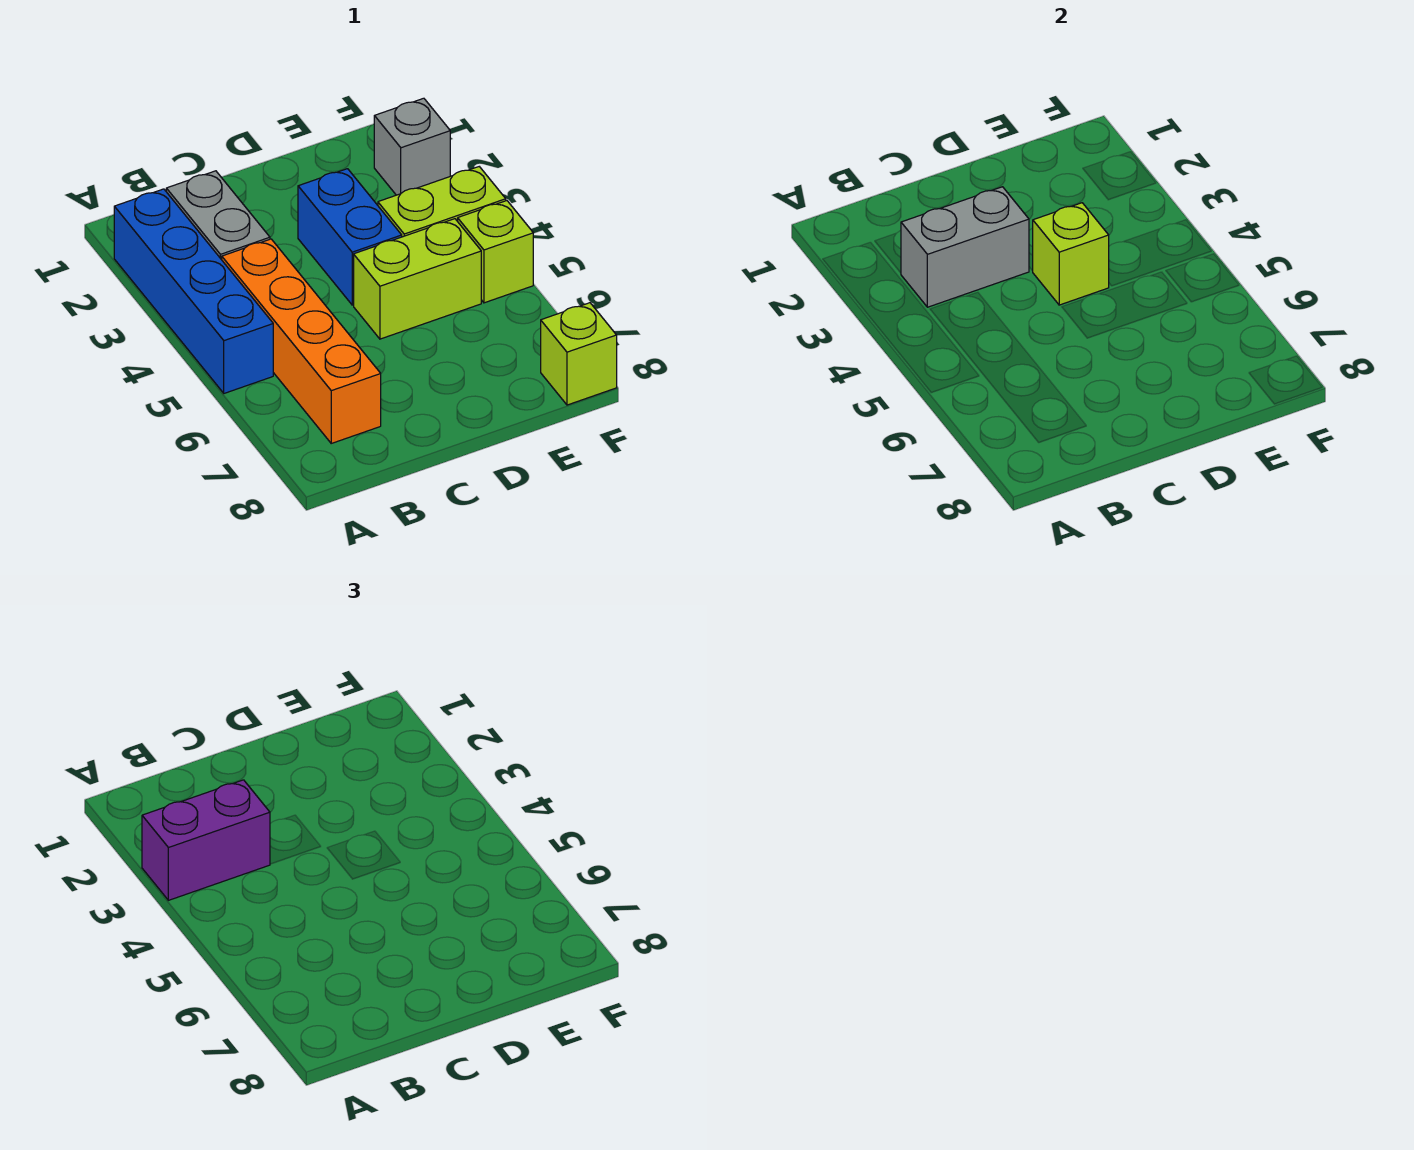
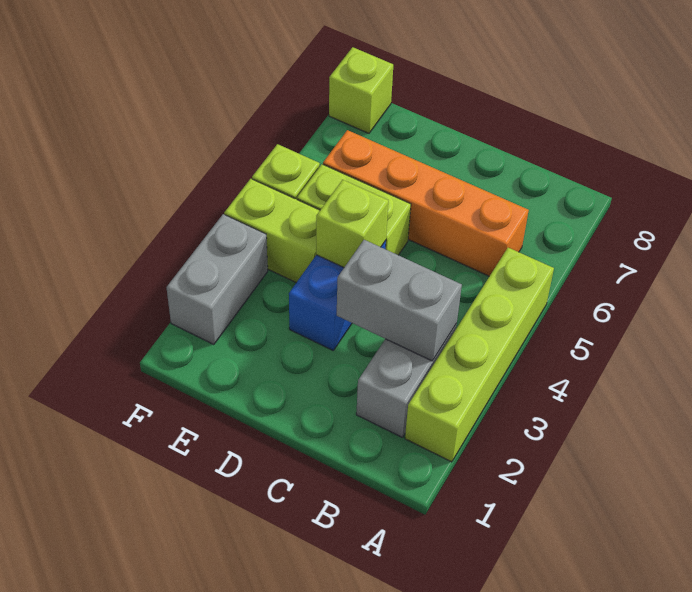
blue 1x4 brick [114,189,273,393] -> lime 1x4 brick [405,248,554,462]
purple 1x2 brick [142,780,270,900] -> none
orange 1x4 brick [222,239,381,443] -> orange 1x4 brick turned to [323,130,529,276]
grey 1x1 brick [374,98,450,195] -> grey 1x2 brick [166,214,268,345]

